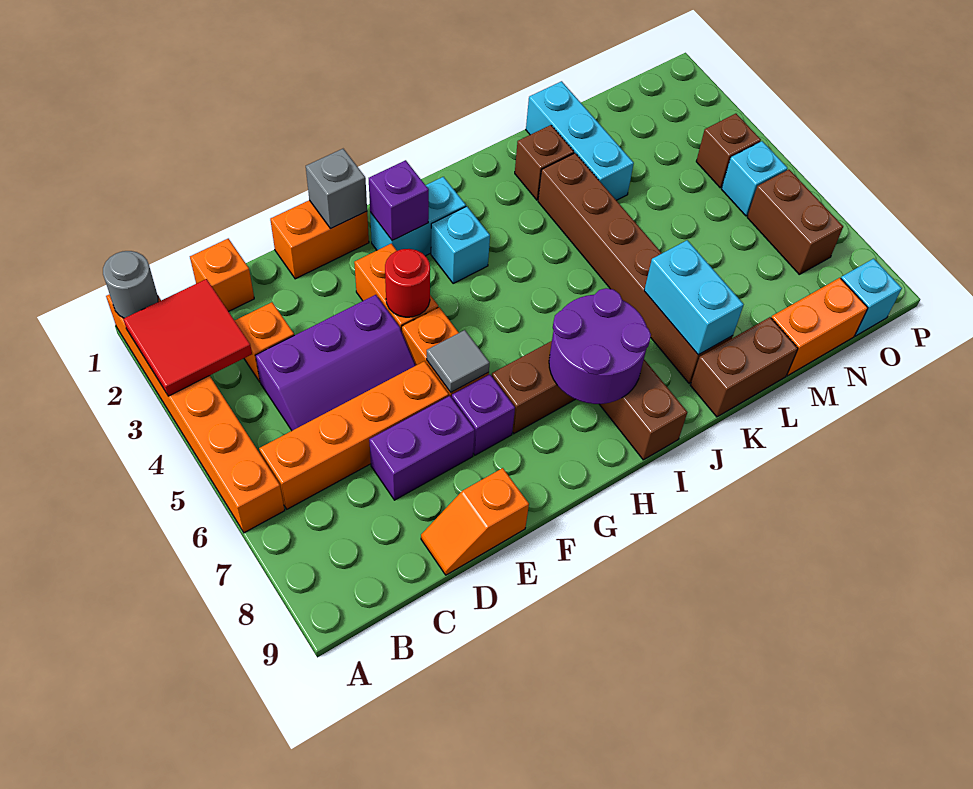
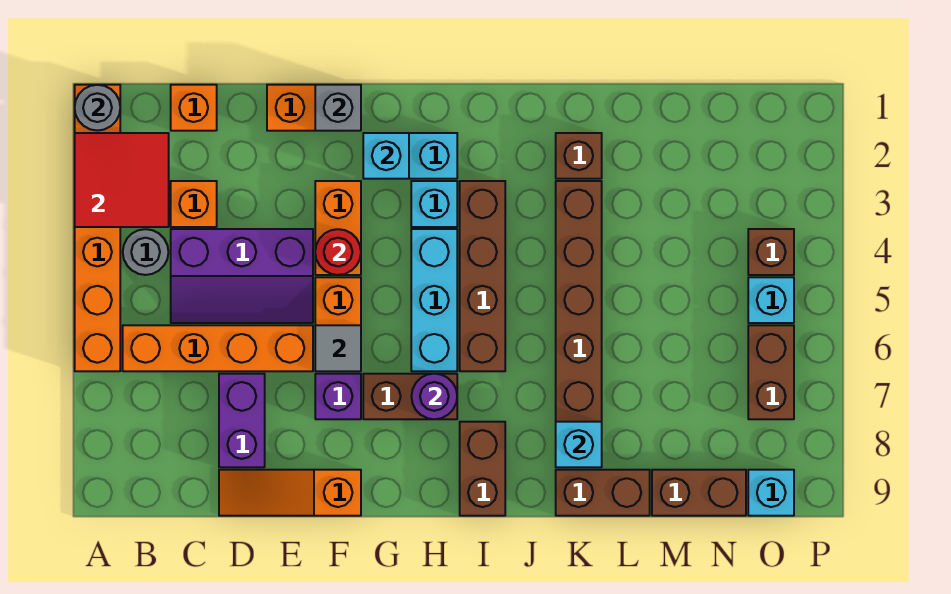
none -> grey 1x1 round brick [123,229,168,275]
purple 1x2 brick [369,396,475,500] -> purple 1x2 brick turned to [219,374,265,467]
orange 1x2 slope [421,468,529,575] -> orange 1x3 slope [219,470,361,516]
purple 1x1 brick [369,160,429,241] -> cyan 1x1 brick [363,133,409,179]
purple 2x2 round brick [549,288,651,404] -> purple 1x1 round brick [411,374,457,419]
none -> brown 1x4 brick [460,181,505,371]
cyan 1x2 brick [644,240,744,355] -> cyan 1x1 brick [556,422,602,467]
cyan 1x3 brick [526,81,634,200] -> cyan 1x3 brick moved to [411,229,457,371]
orange 1x2 brick [771,278,868,376] -> brown 1x2 brick [652,470,746,516]

